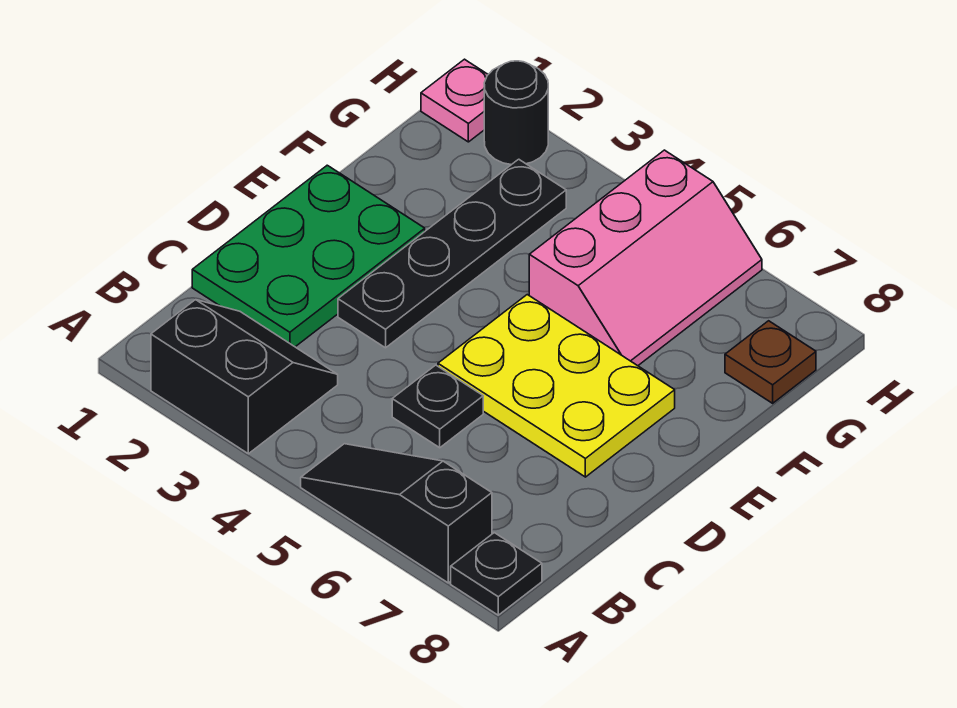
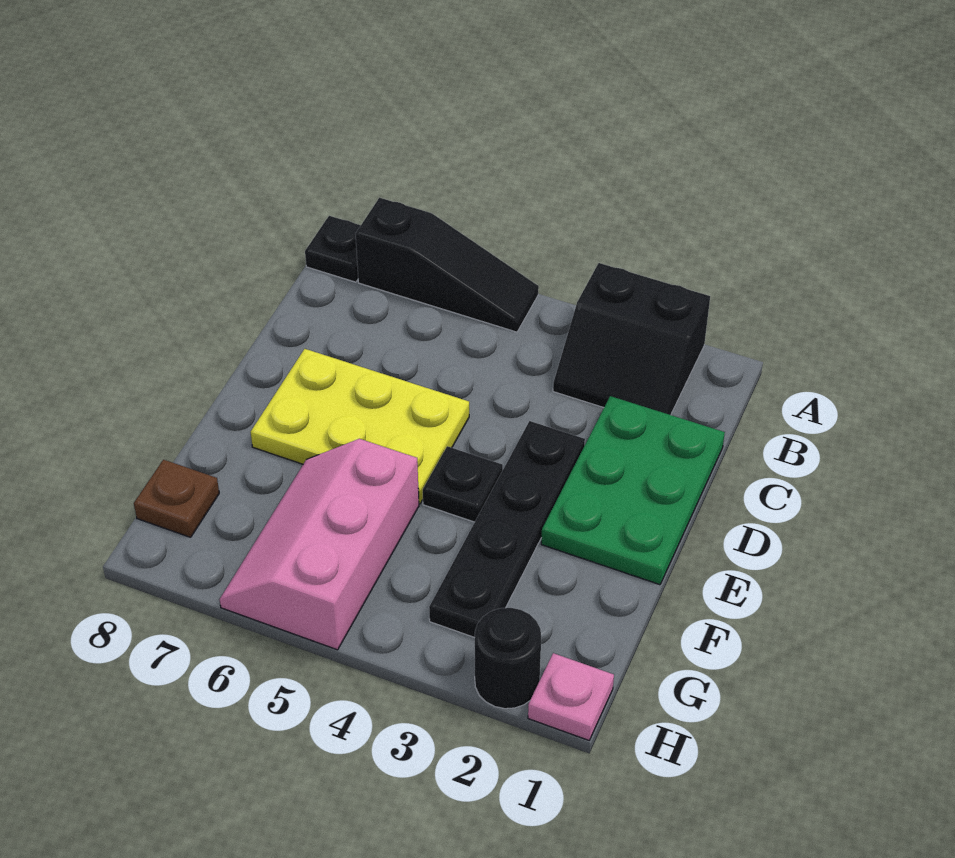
black 1x1 plate [392,365,483,448] -> black 1x1 plate moved to [423,446,503,522]

